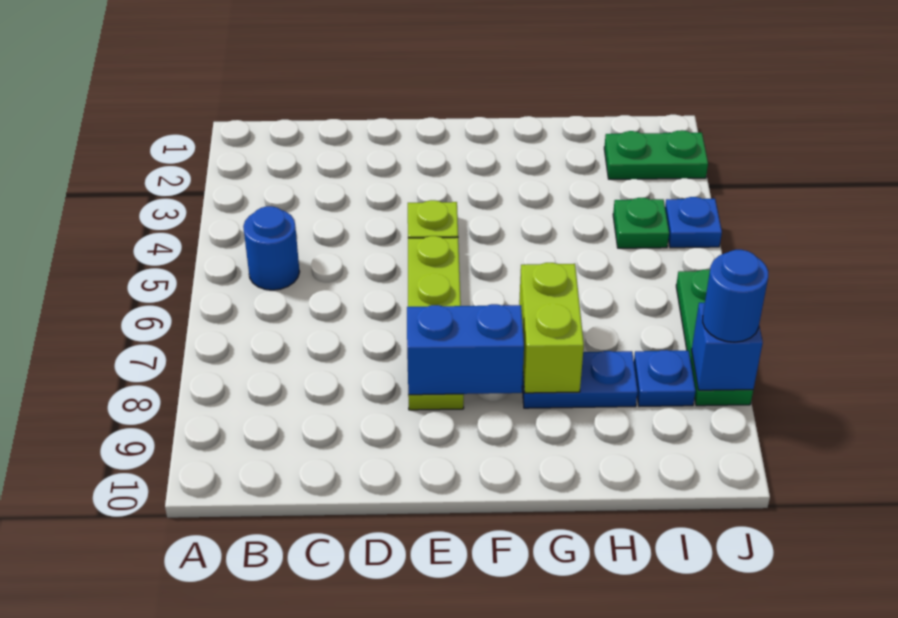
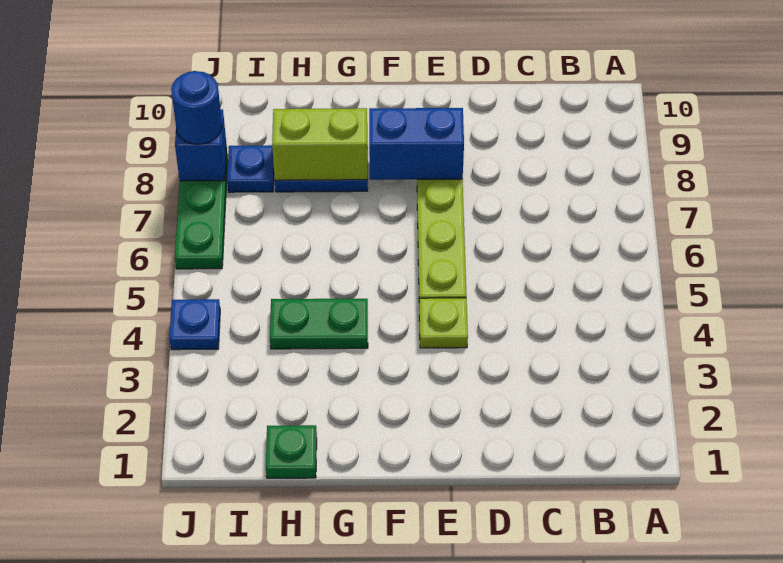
blue 1x1 round brick [243,206,300,290] -> none
lime 1x2 brick [519,263,584,393] -> lime 1x2 brick turned to [272,108,368,180]
green 1x2 plate [604,130,708,179] -> green 1x2 plate moved to [270,299,368,349]
green 1x1 plate [613,198,669,248] -> green 1x1 plate moved to [266,425,317,478]

